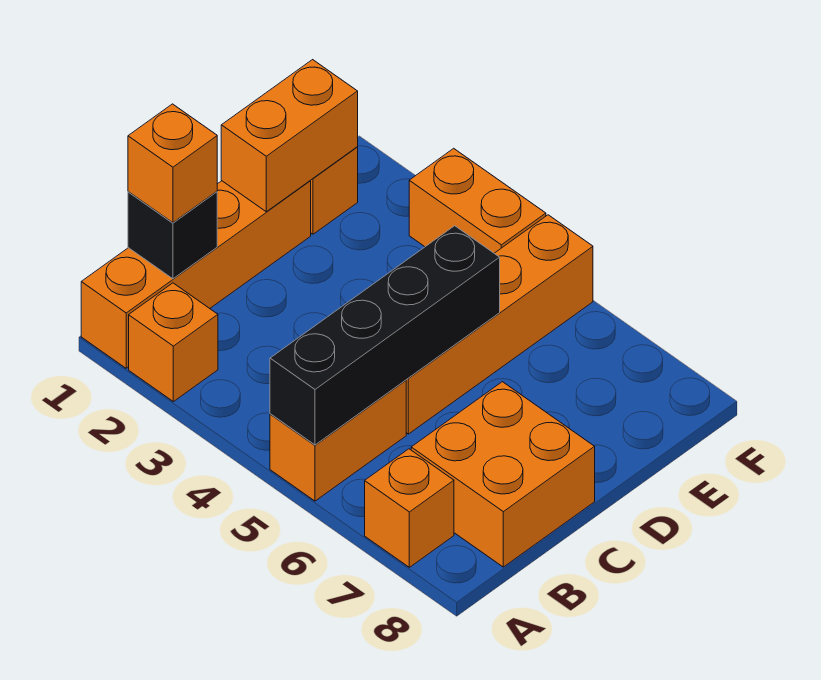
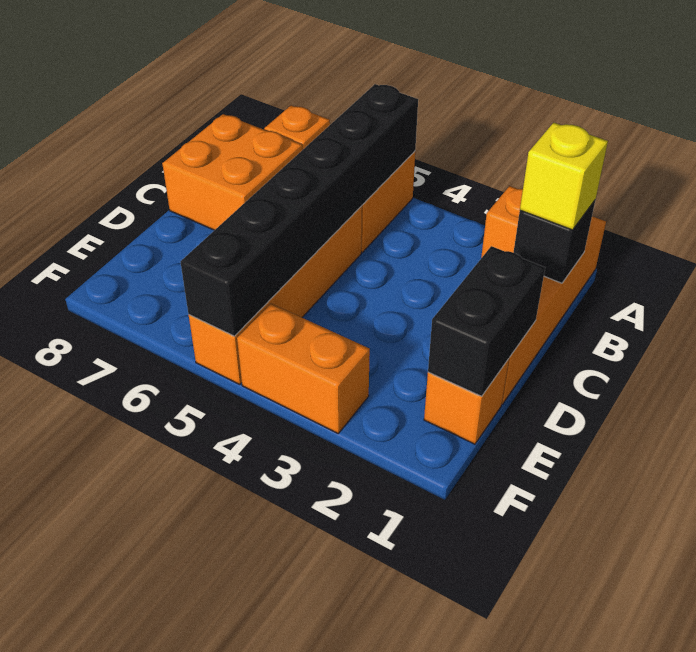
black 1x4 brick [270,226,500,445] -> black 1x6 brick [181,84,418,336]
orange 1x1 brick [128,104,217,223] -> yellow 1x1 brick [520,123,608,230]
orange 1x2 brick [221,60,358,212] -> black 1x2 brick [428,246,545,396]

